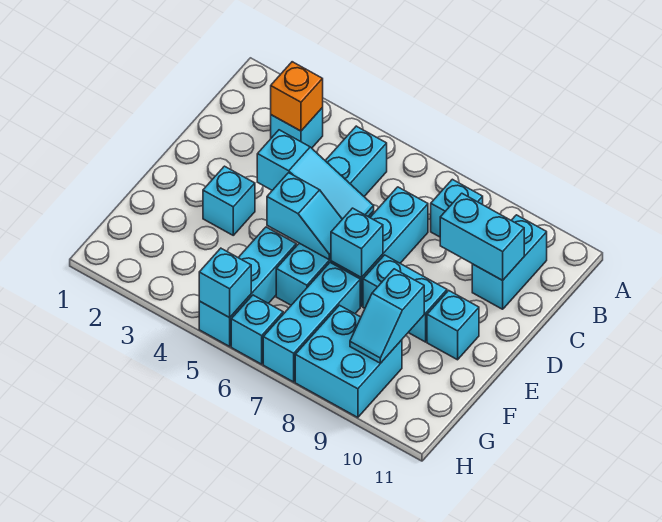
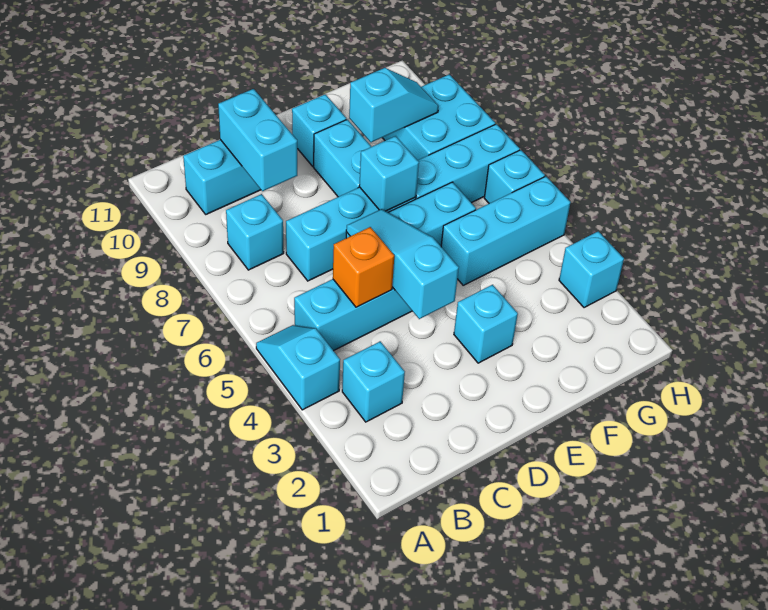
orange 1x1 brick [271,62,323,131] -> orange 1x1 brick moved to [333,227,394,307]
cyan 1x2 slope [267,173,342,260] -> cyan 1x2 slope moved to [256,325,340,410]
cyan 1x1 brick [199,248,251,318] -> cyan 1x1 brick moved to [559,231,624,308]

